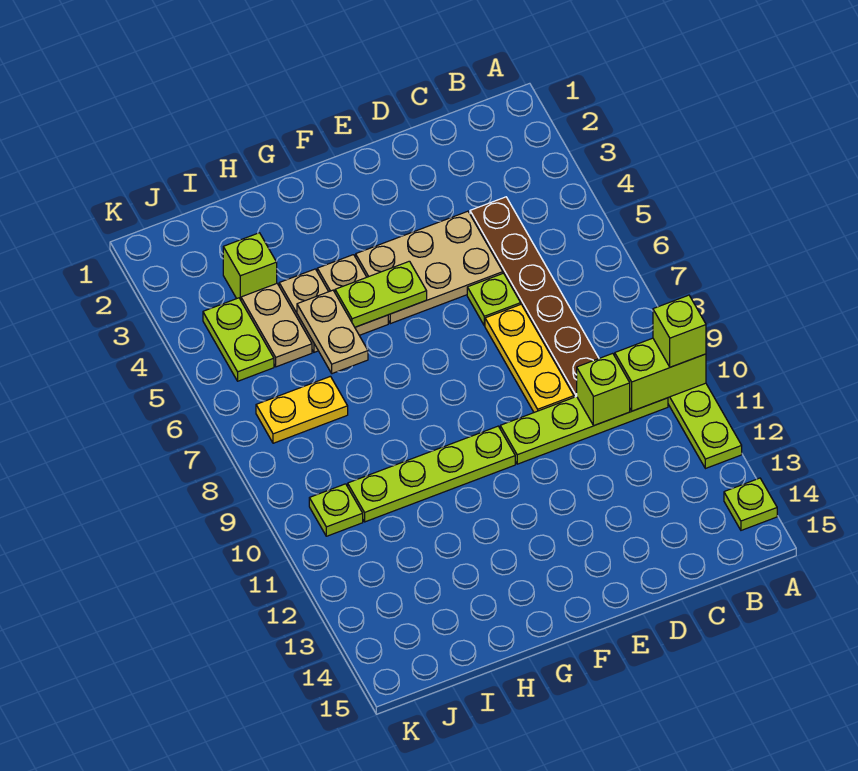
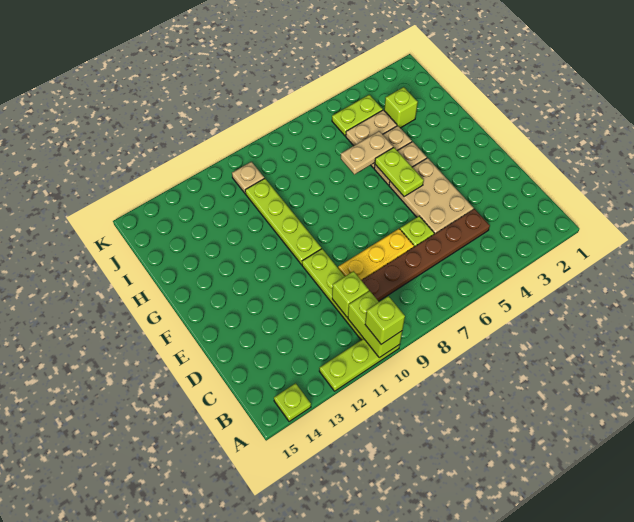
yellow 1x2 plate [256,376,348,443] -> none
lime 1x1 plate [309,484,363,536] -> tan 1x1 plate [232,162,264,194]

